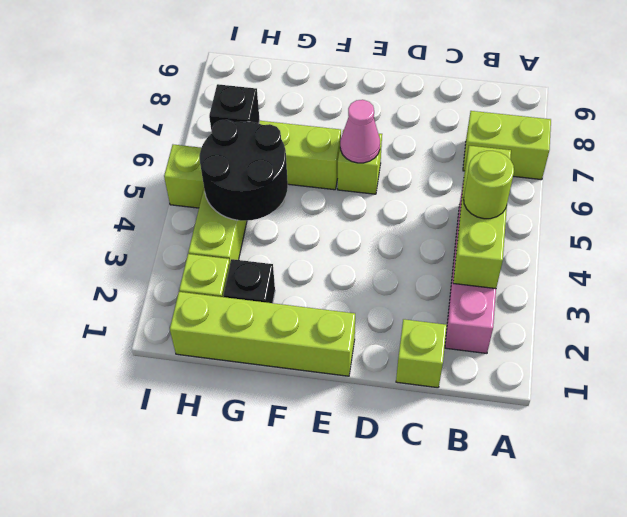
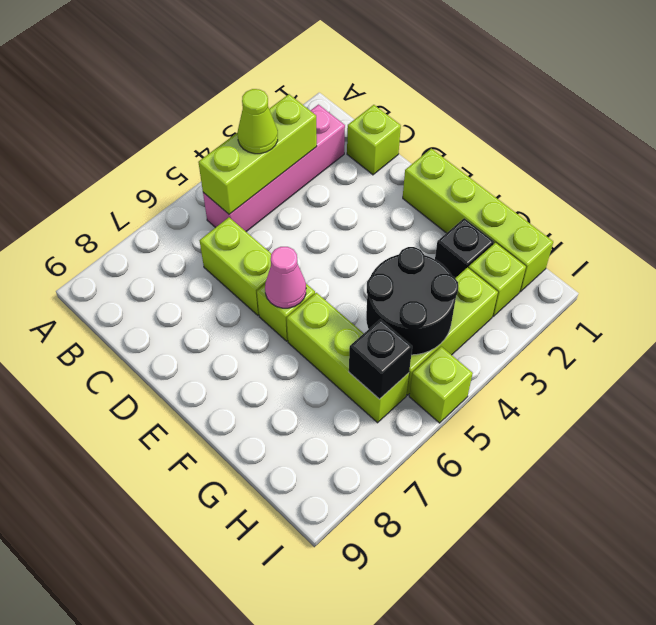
lime 1x2 brick [463,111,551,180] -> lime 1x2 brick moved to [200,217,271,315]
lime 1x1 round brick [464,151,514,219] -> lime 1x1 cone [238,89,278,154]

